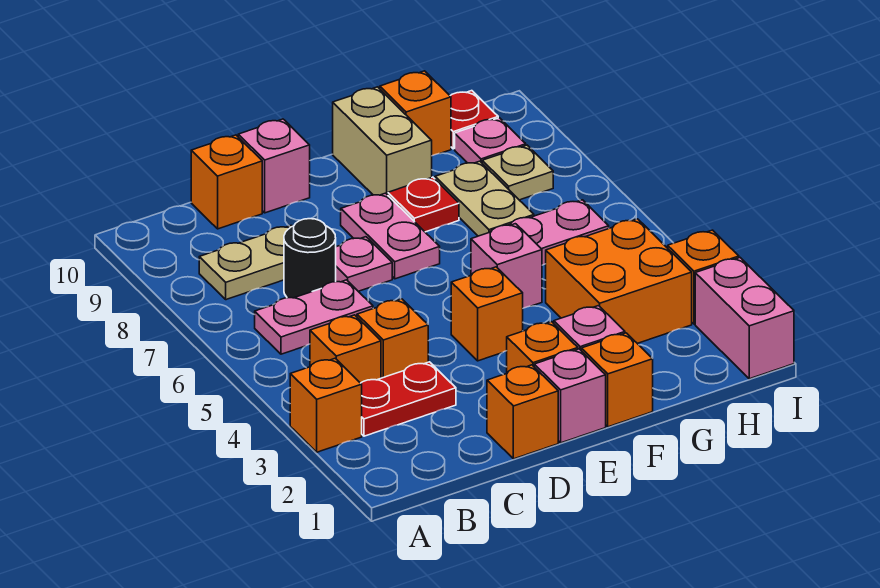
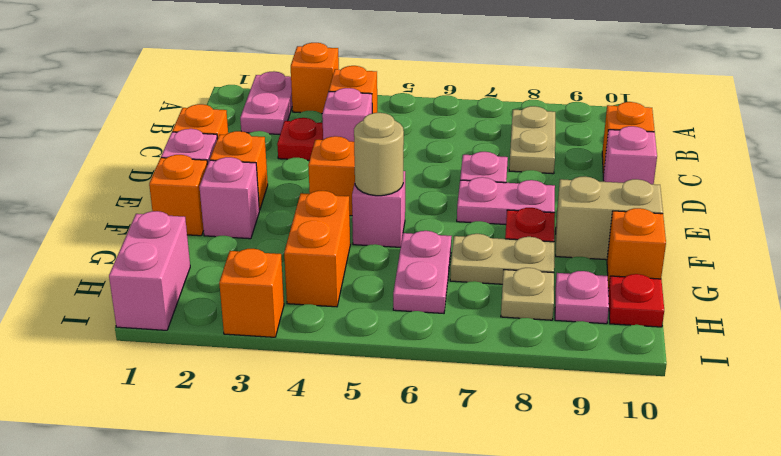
red 1x2 plate [361,362,456,436] -> red 1x1 plate [277,118,323,160]
pink 1x2 plate [255,280,373,354] -> pink 1x2 plate moved to [240,71,292,134]
orange 1x1 brick [357,299,428,378] -> pink 1x1 brick [322,88,372,142]
black 1x1 round brick [284,219,336,298] -> none
none -> tan 1x1 round brick [354,113,404,196]
orange 2x2 brick [546,219,692,343] -> orange 1x2 brick [284,191,350,307]
pink 1x2 brick [695,258,794,379] -> pink 1x2 brick turned to [109,211,190,330]

